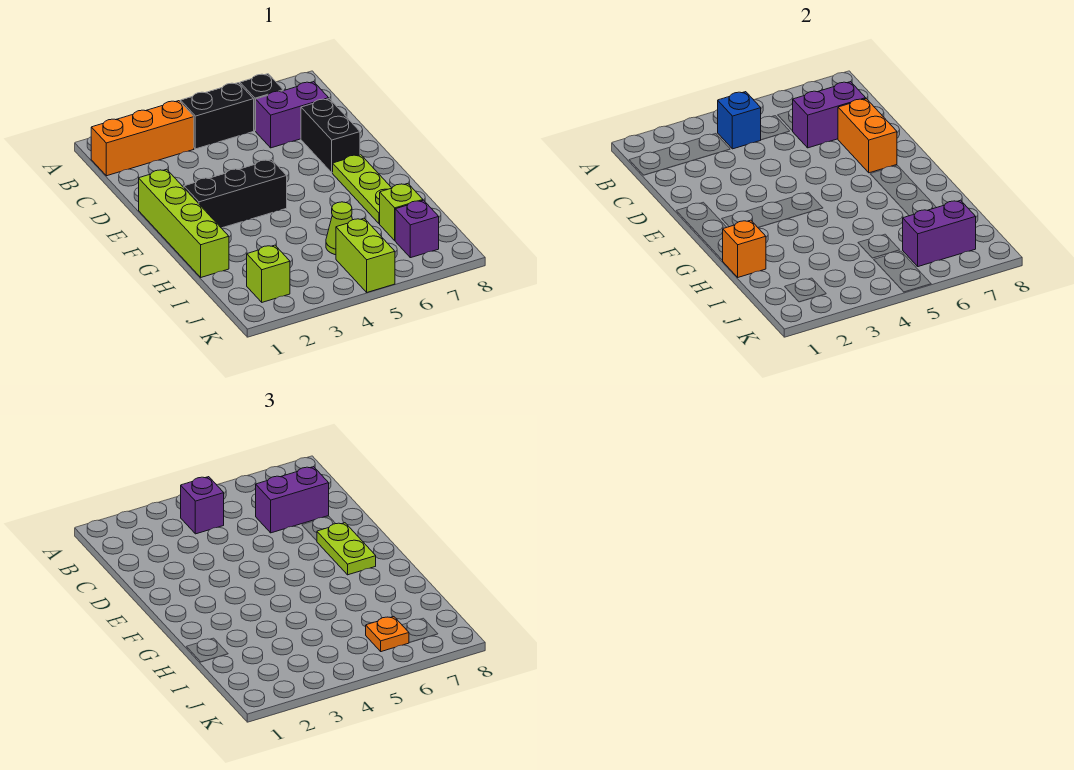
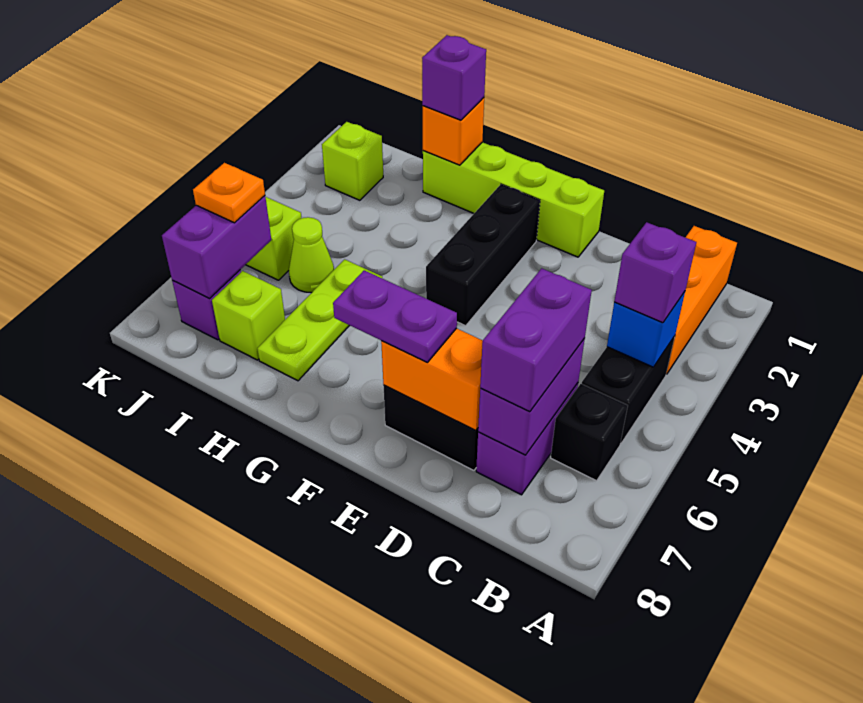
lime 1x2 plate [317,523,376,575] -> purple 1x2 plate [333,270,457,362]
lime 1x3 plate [333,155,391,224] -> lime 1x3 plate turned to [257,259,382,381]
none -> purple 1x1 brick [422,35,486,120]

